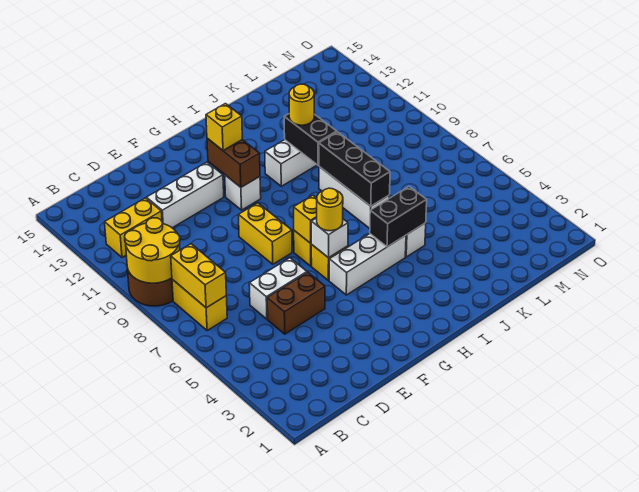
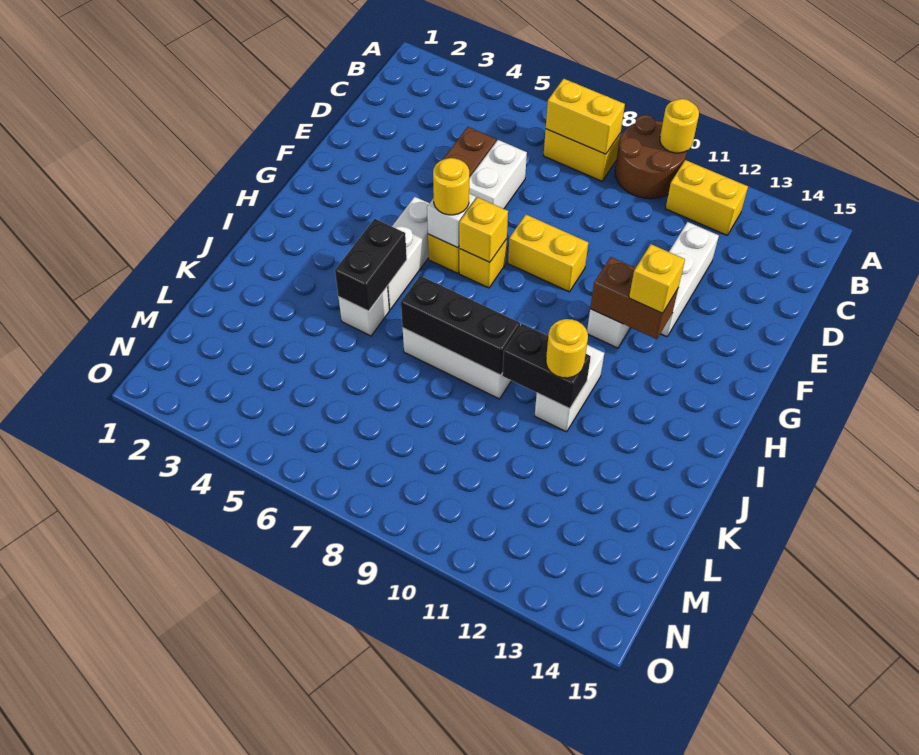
yellow 2x2 round brick [125,218,180,283] -> yellow 1x1 round brick [660,99,699,153]
yellow 1x2 brick [105,198,162,258] -> yellow 1x2 brick turned to [666,160,748,235]

